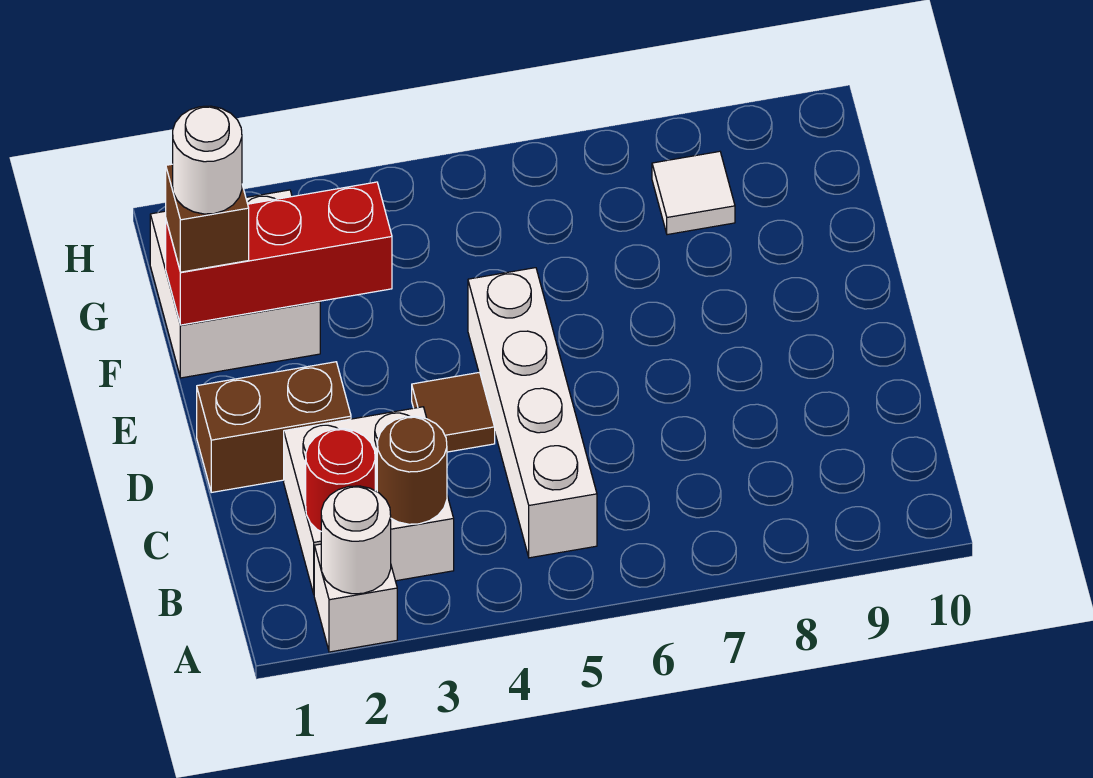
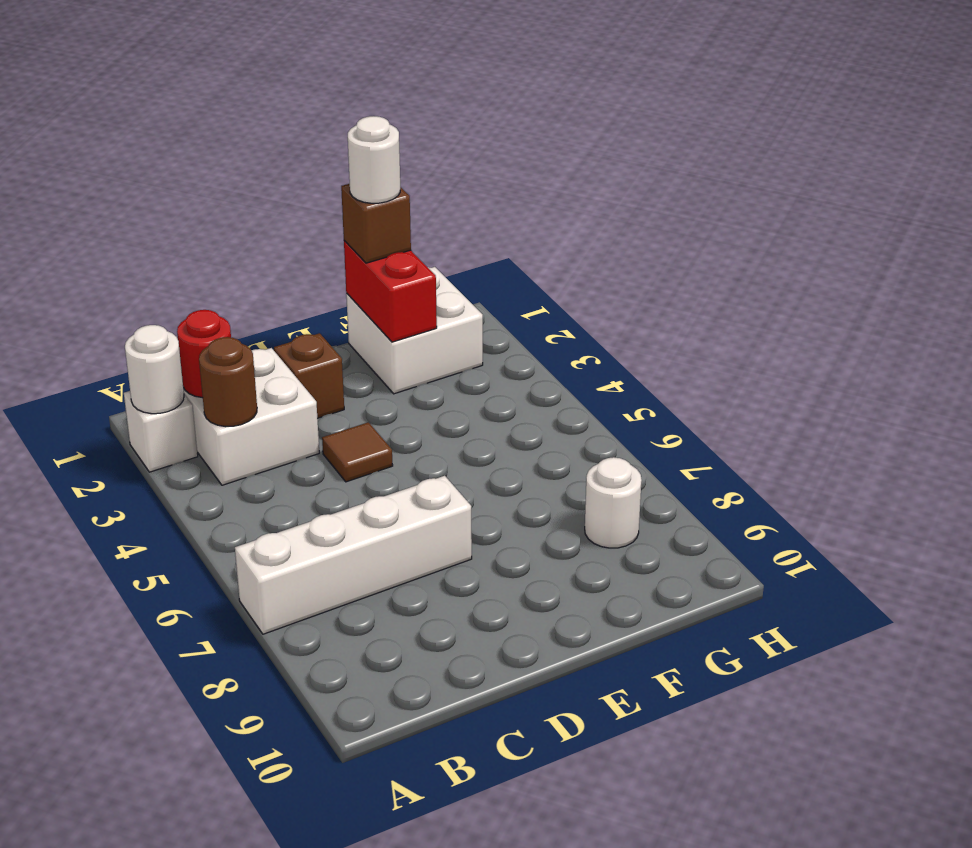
white 1x4 brick [468,268,597,558] -> white 1x4 brick moved to [235,476,472,634]
brown 1x2 brick [197,362,351,492] -> brown 1x1 brick [274,333,344,418]
red 1x3 brick [166,182,392,325] -> red 1x2 brick [344,241,437,342]
white 1x1 tile [652,151,735,235] -> white 1x1 round brick [585,457,642,548]

